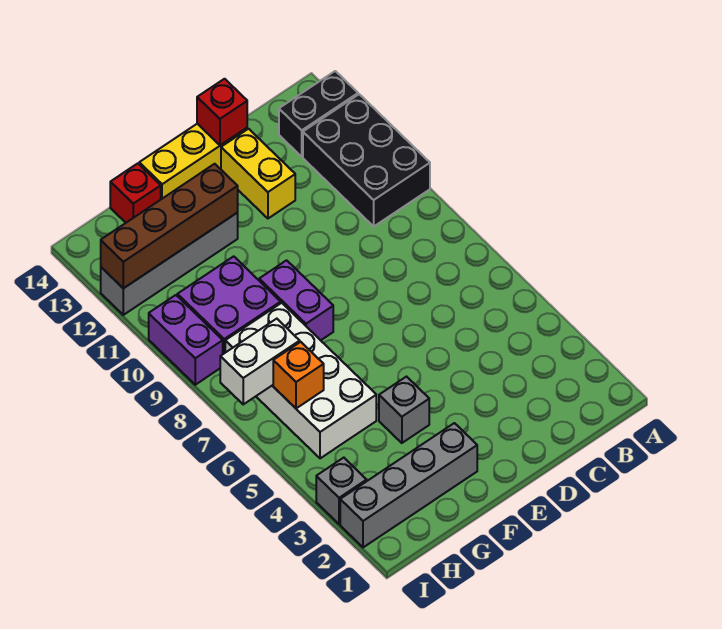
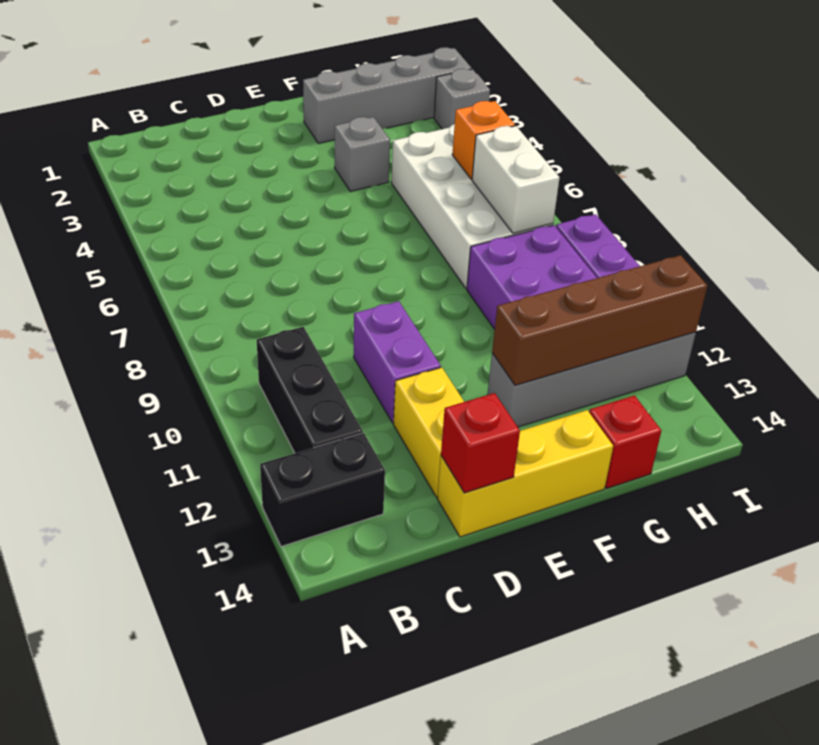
black 2x3 brick [303,94,430,226] -> black 1x3 brick [257,327,363,453]
purple 1x2 brick [259,260,333,340] -> purple 1x2 brick moved to [354,301,441,423]
white 1x2 brick [220,319,300,404] -> white 1x2 brick turned to [472,126,560,233]

